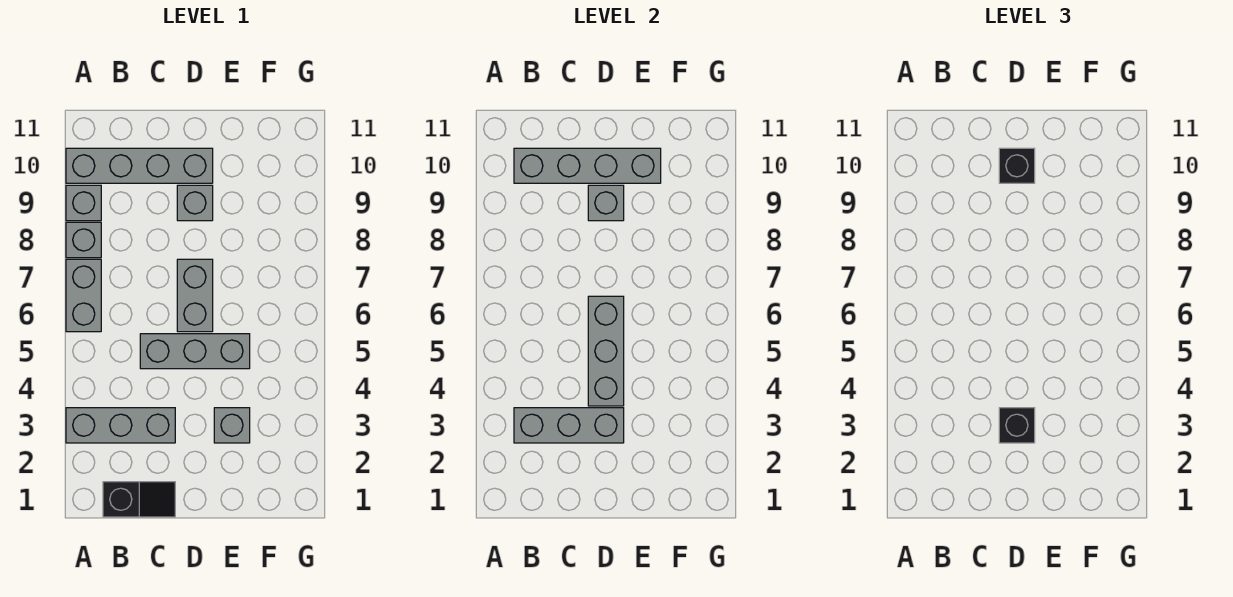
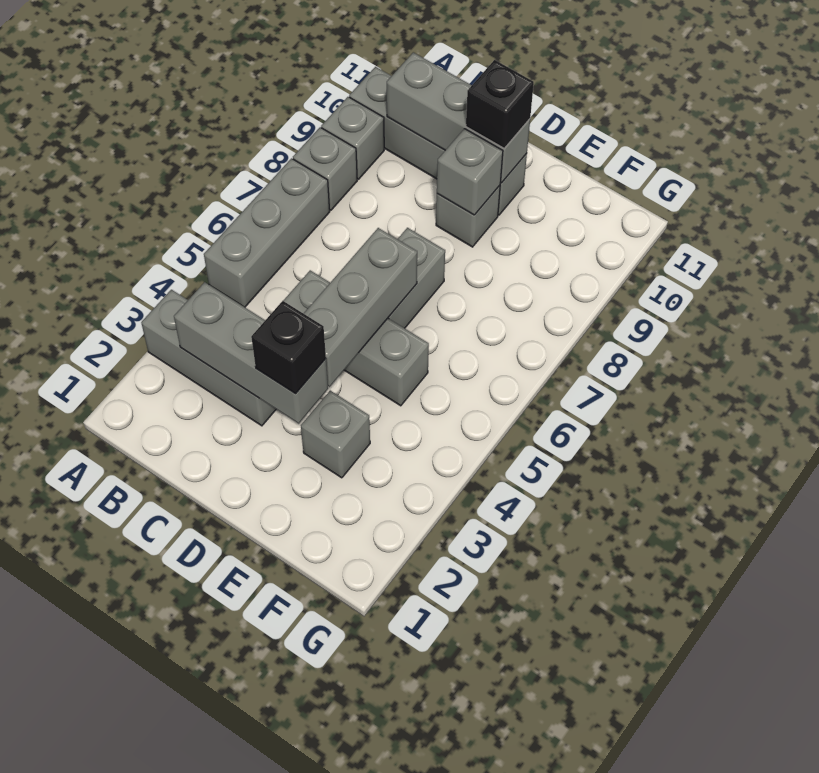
grey 1x2 brick [66,259,101,332] -> grey 1x3 brick [204,158,330,307]
black 1x2 slope [103,482,175,517] -> none
grey 1x4 brick [514,148,661,183] -> grey 1x3 brick [387,52,530,183]

